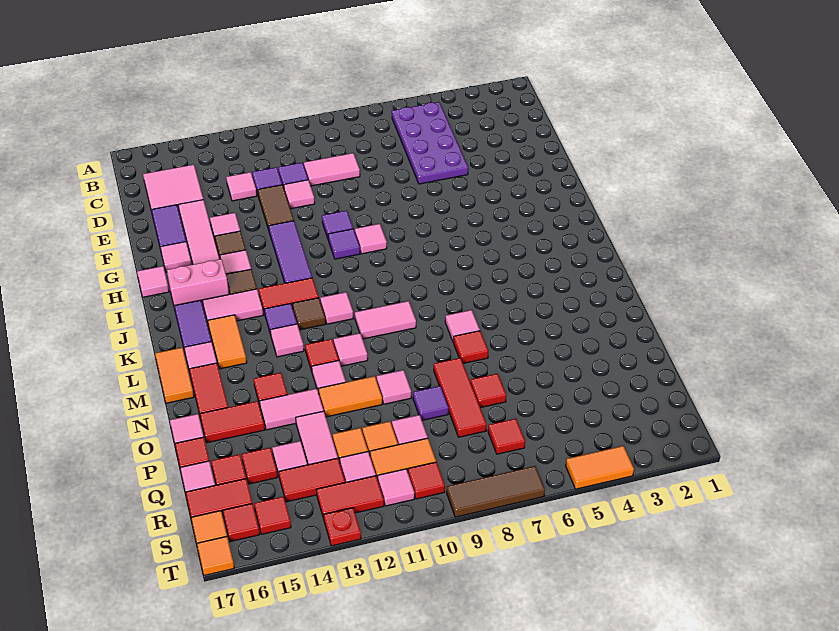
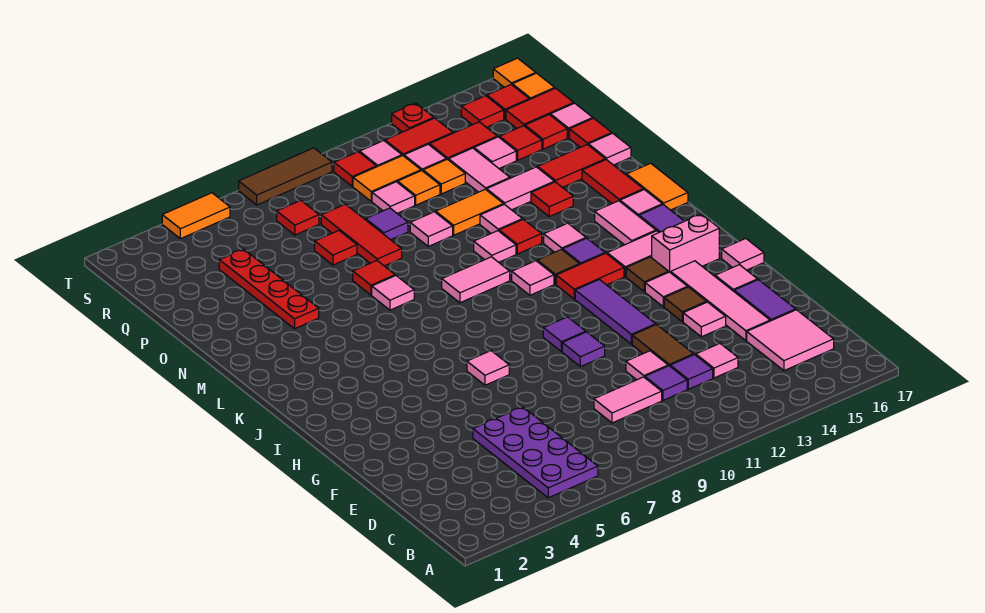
pink 1x1 tile [355,224,387,254] -> pink 1x1 tile moved to [467,351,509,385]
orange 1x2 tile [208,315,247,369] -> pink 1x2 tile [595,201,656,245]
none -> red 1x4 plate [219,249,319,329]

